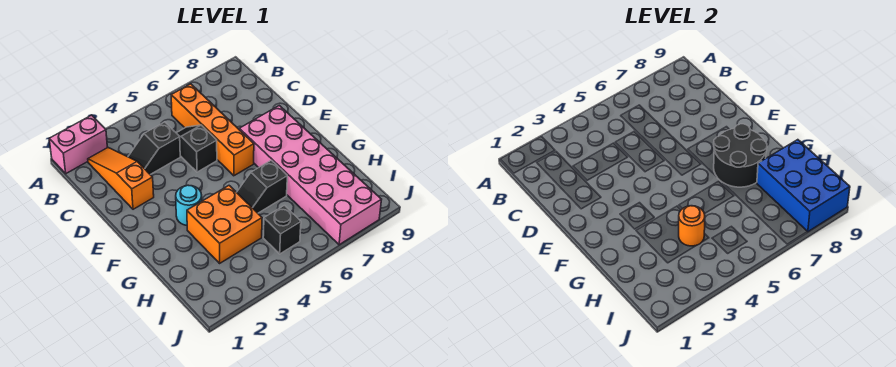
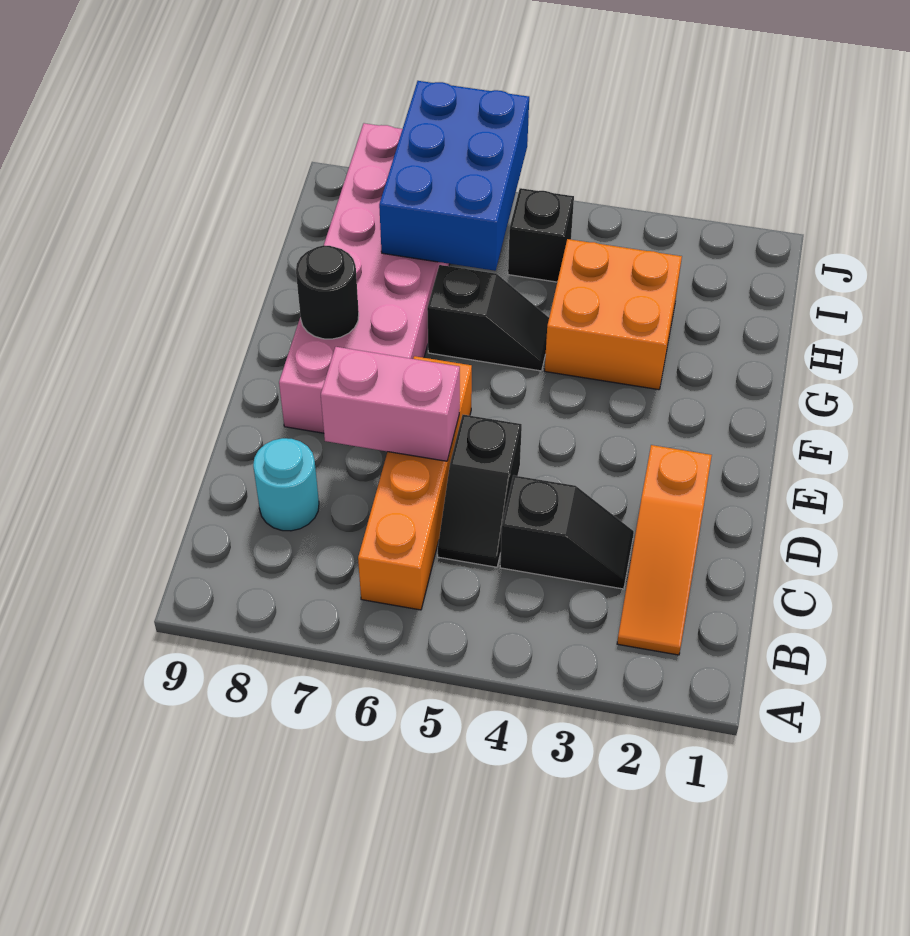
pink 1x2 brick [49,115,107,174] -> pink 1x2 brick moved to [321,347,460,461]
cyan 1x1 round brick [176,185,202,225] -> cyan 1x1 round brick moved to [253,438,319,531]
black 2x2 round brick [714,124,767,187] -> black 1x1 round brick [296,245,359,339]
orange 1x1 round brick [679,206,705,246] -> none
blue 2x3 brick [757,140,850,232] -> blue 2x3 brick moved to [379,81,529,271]

